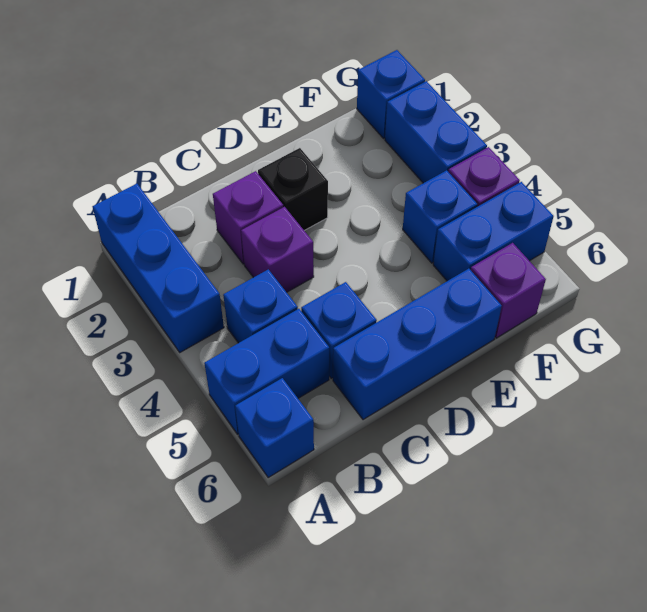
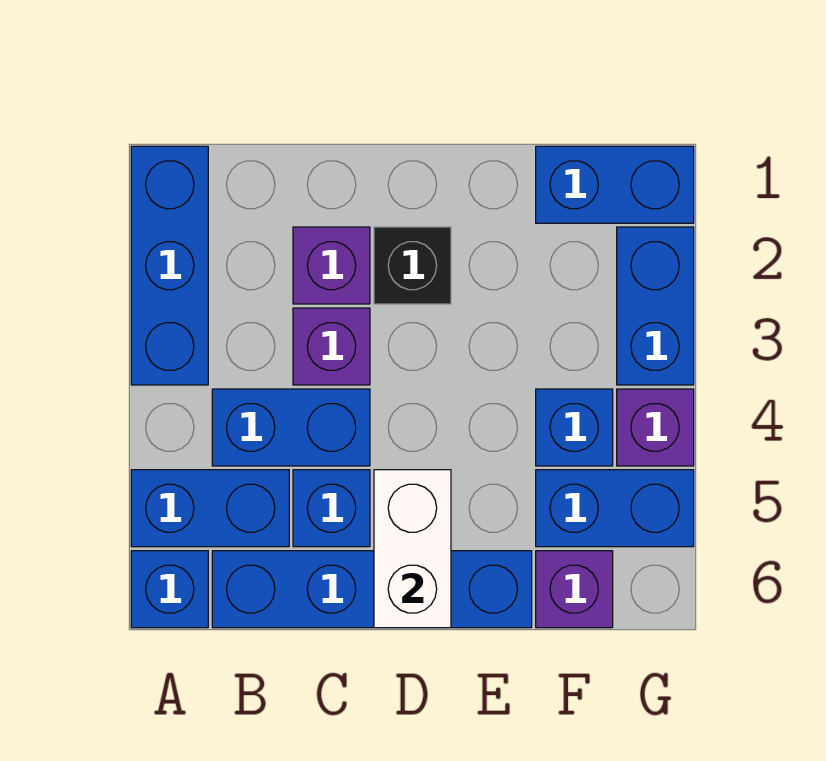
blue 1x1 brick [223,269,298,343] -> blue 1x2 brick [212,389,370,466]
blue 1x3 brick [333,269,502,420] -> blue 1x4 brick [212,551,532,628]
none -> white 1x2 brick [374,470,451,628]
blue 1x1 brick [357,50,425,138] -> blue 1x2 brick [536,146,694,223]

